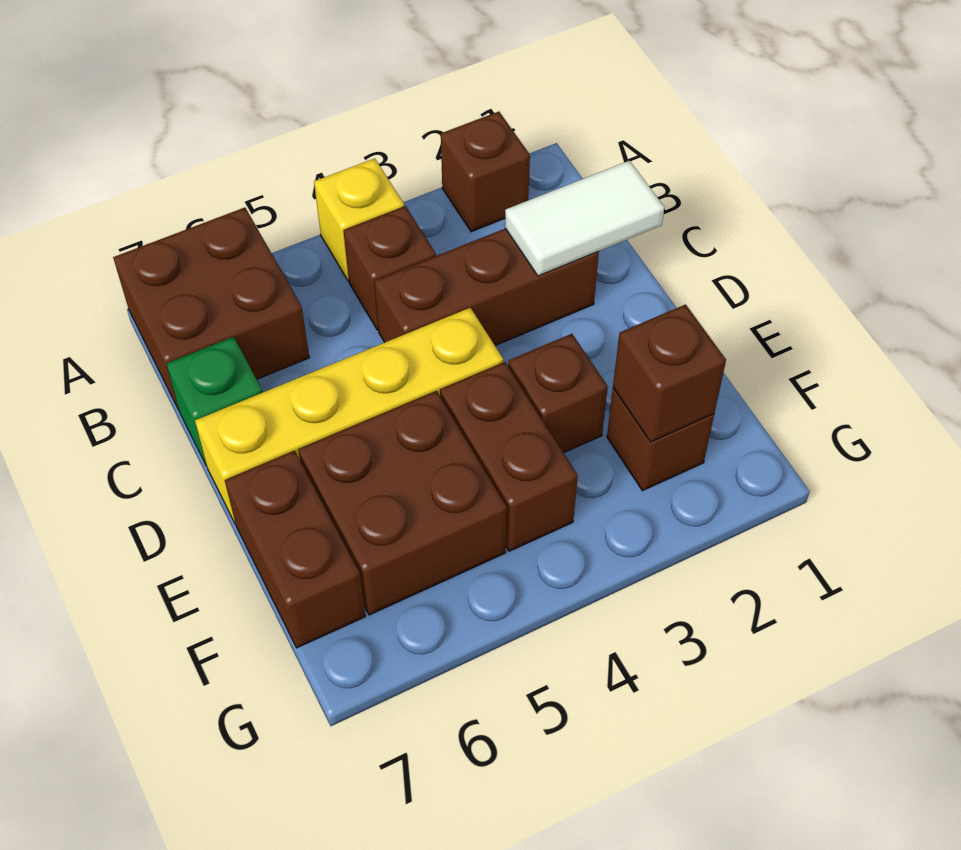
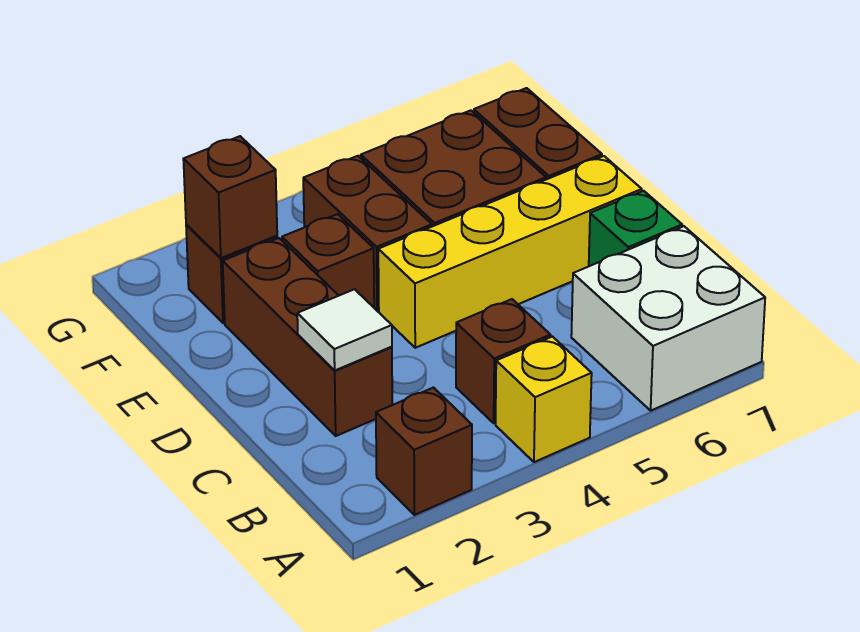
brown 2x2 brick [113,208,309,410] -> white 2x2 brick [571,226,765,410]
white 1x2 tile [505,161,664,276] -> white 1x1 tile [297,289,392,370]
brown 1x3 brick [374,229,599,346] -> brown 1x3 brick turned to [223,238,392,436]

